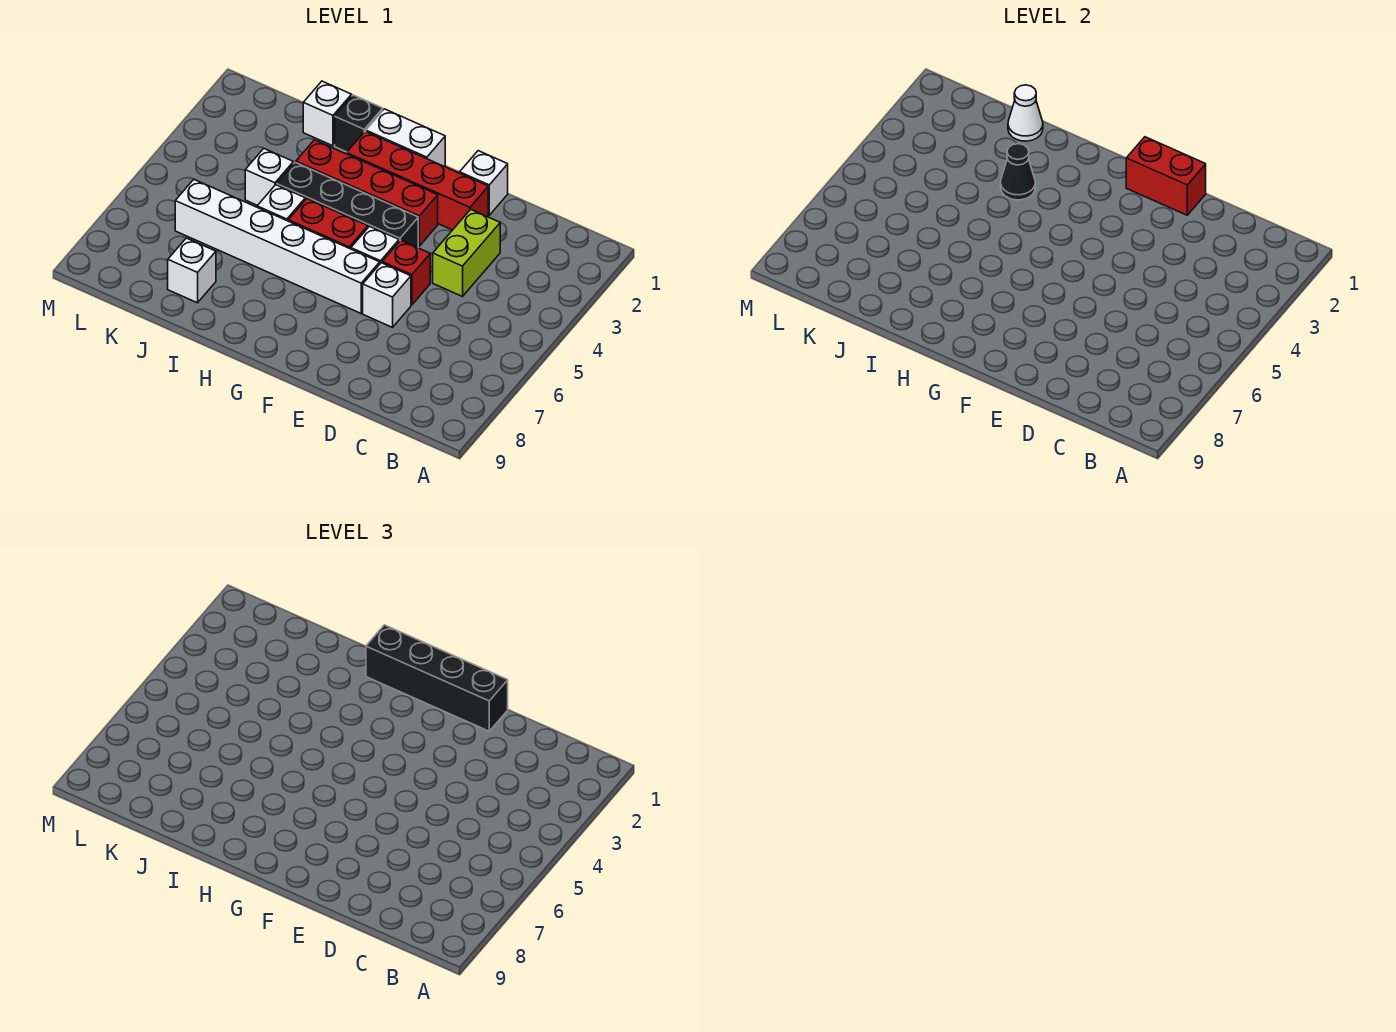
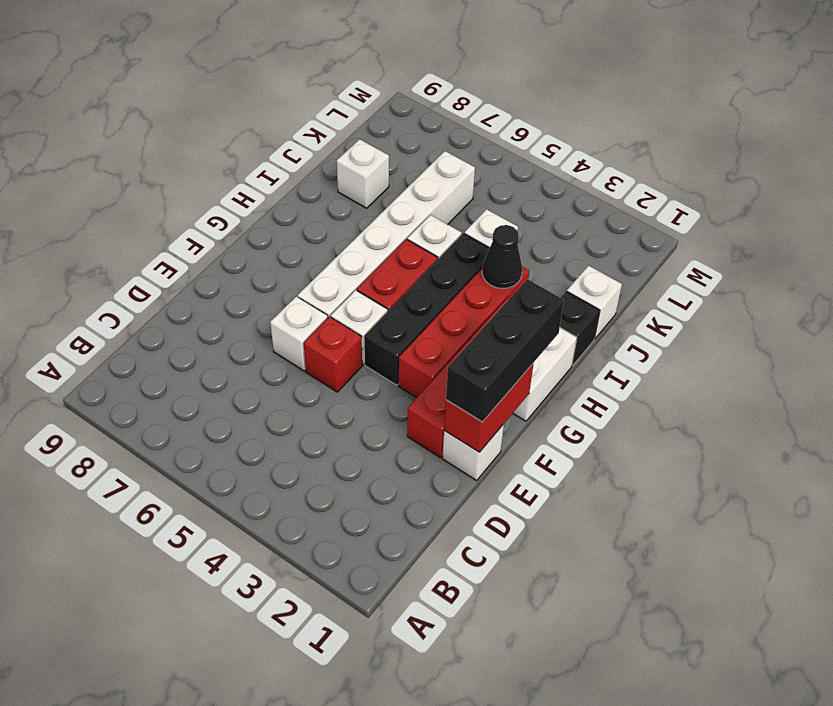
lime 1x2 brick [433,209,500,297] -> none
black 1x4 brick [366,625,508,731] -> black 1x3 brick [446,279,564,422]
white 1x1 cone [1008,85,1043,141] -> none

